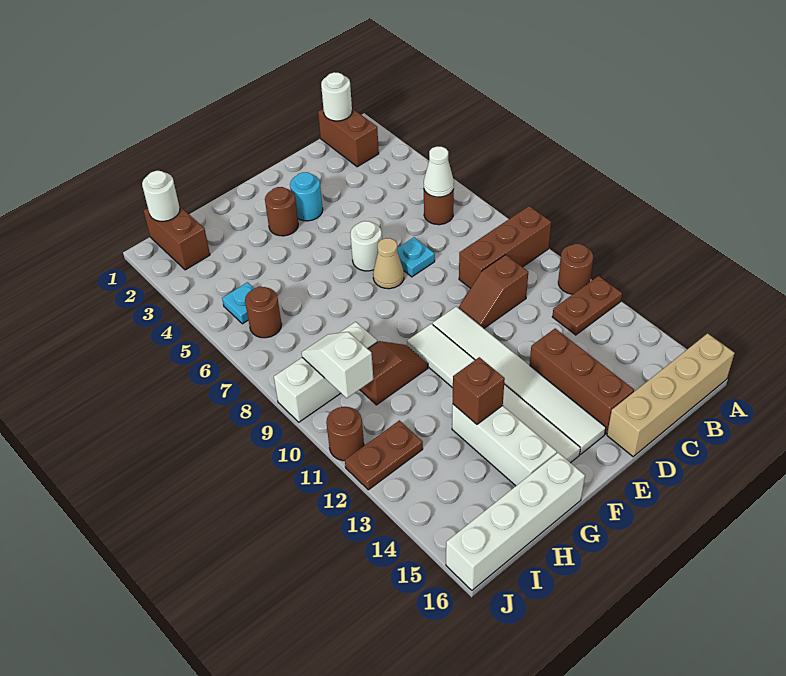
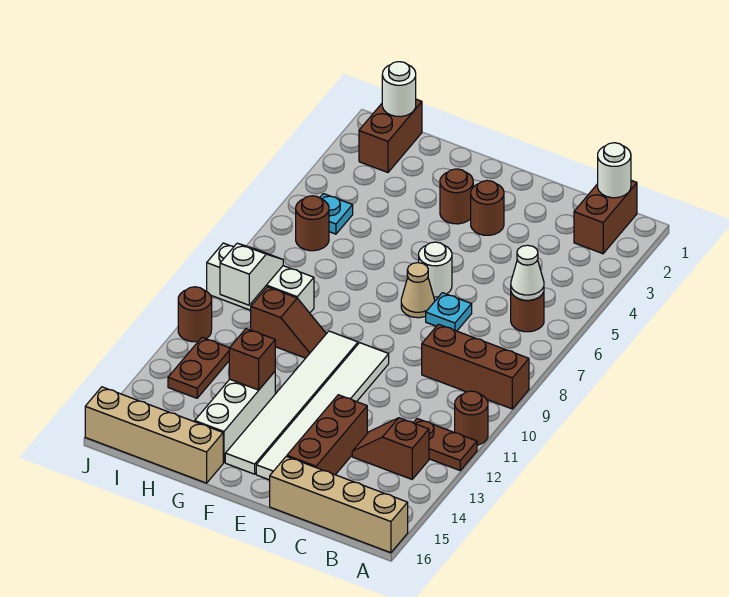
brown 1x2 slope [458,255,528,328] -> brown 1x2 slope moved to [352,418,429,479]
cyan 1x1 round brick [290,172,323,221] -> brown 1x1 round brick [471,181,504,235]
white 1x4 brick [446,453,585,590] -> tan 1x4 brick [85,387,223,483]
brown 1x2 plate [345,420,423,490] -> brown 1x2 plate turned to [168,337,229,398]

